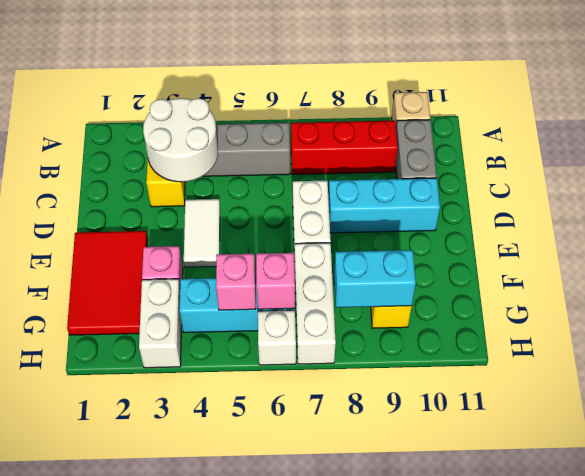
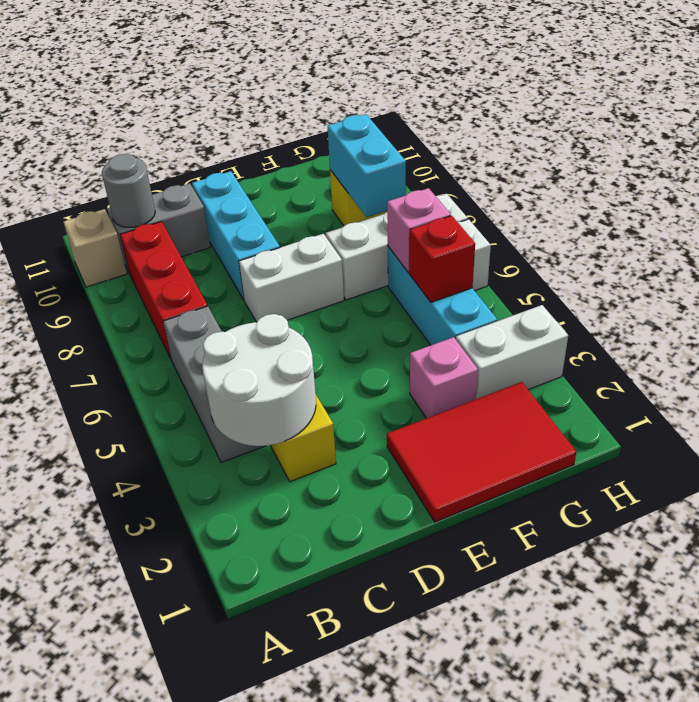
none -> grey 1x1 round brick [102,154,155,227]
white 1x2 tile [184,199,220,267] -> none
pink 1x1 brick [216,254,256,310] -> red 1x1 brick [409,216,475,302]

